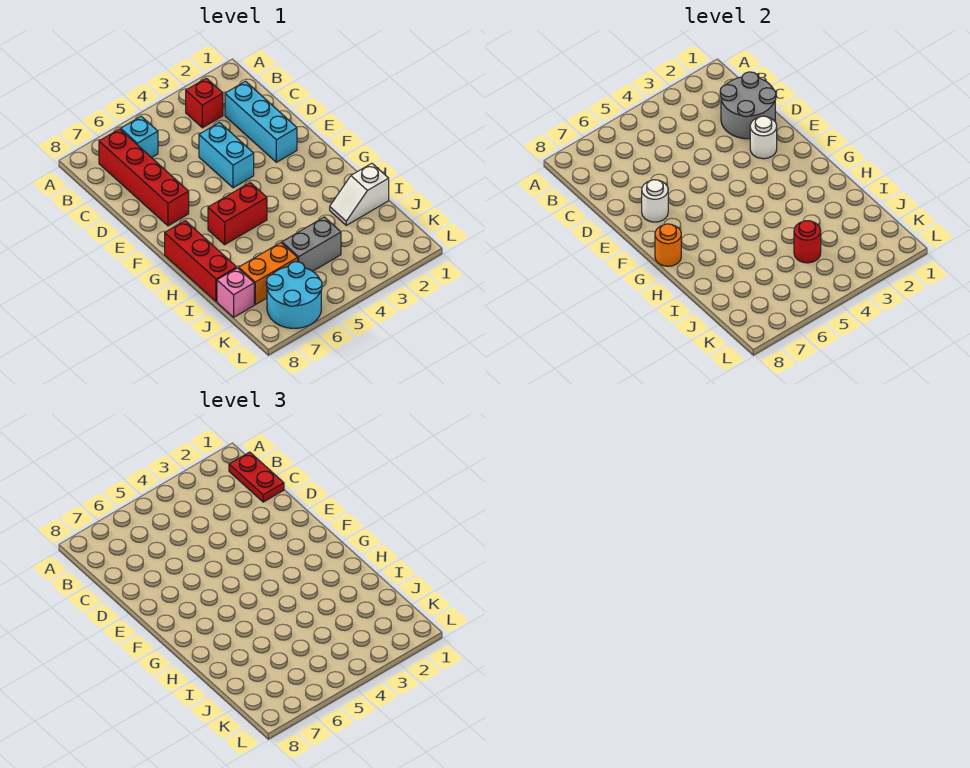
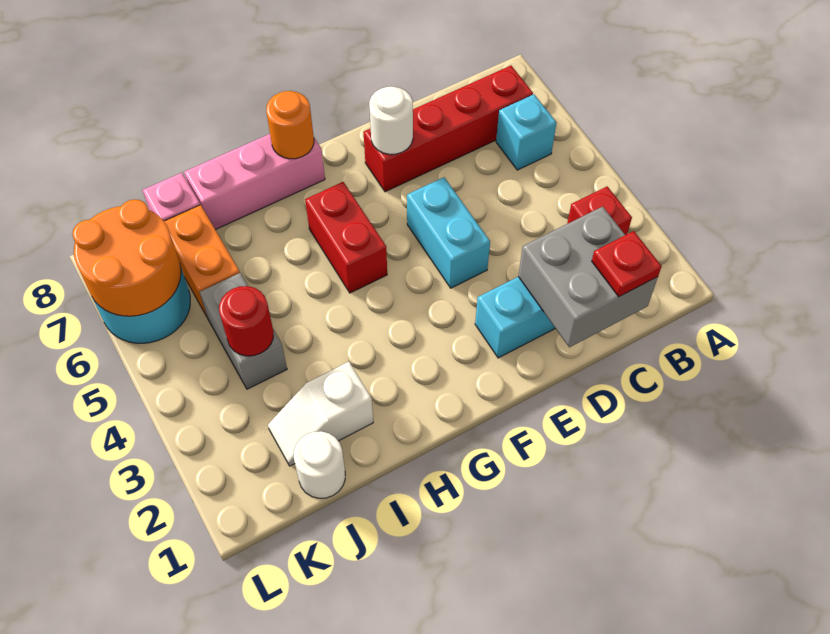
red 1x2 plate [229,452,284,502] -> red 1x1 plate [592,231,662,297]
grey 2x2 round brick [720,72,776,139] -> grey 2x2 brick [518,207,658,347]
cyan 1x2 brick [199,123,254,188] -> cyan 1x2 brick turned to [407,177,490,288]
white 1x1 round brick [750,116,777,159] -> white 1x1 round brick moved to [294,431,345,498]
red 1x3 brick [165,221,237,302] -> pink 1x3 brick [184,134,325,230]
white 1x2 slope [330,163,389,225] -> white 1x2 slope turned to [268,362,373,466]
none -> orange 2x2 round brick [72,200,181,316]

